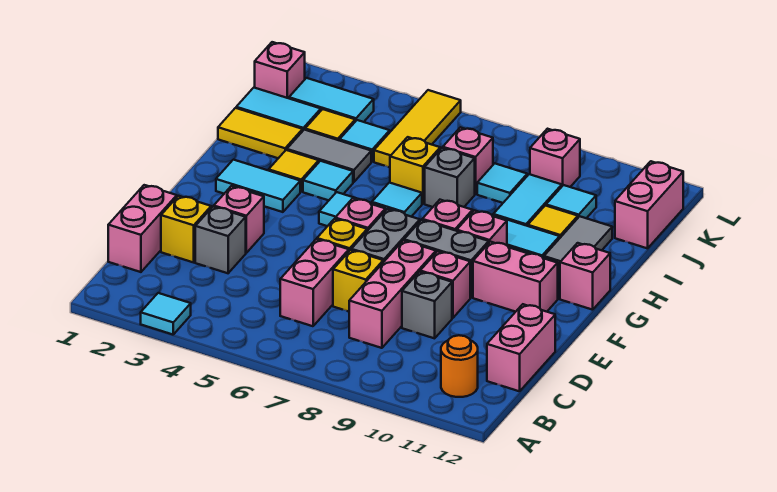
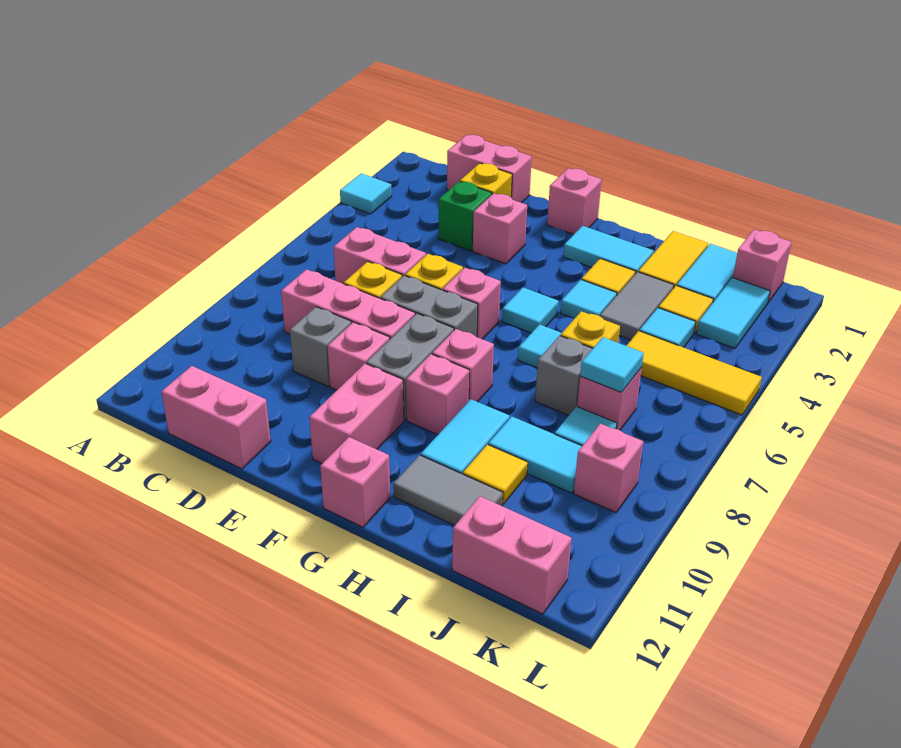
orange 1x1 round brick [441,335,478,397] -> none
grey 1x1 brick [195,207,246,273] -> green 1x1 brick [438,181,492,251]
none -> pink 1x1 brick [547,168,602,234]
cyan 1x2 tile [216,160,300,212] -> cyan 1x2 tile turned to [563,226,654,274]
cyan 1x1 tile [546,185,596,218] -> cyan 1x1 tile moved to [580,337,644,392]

